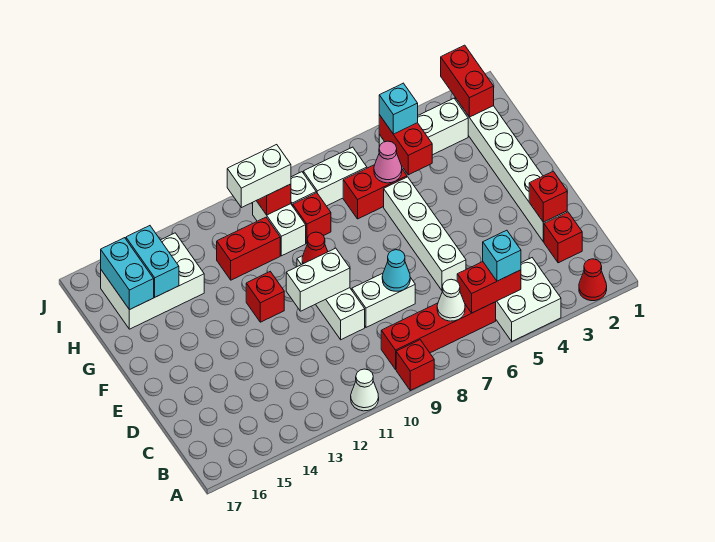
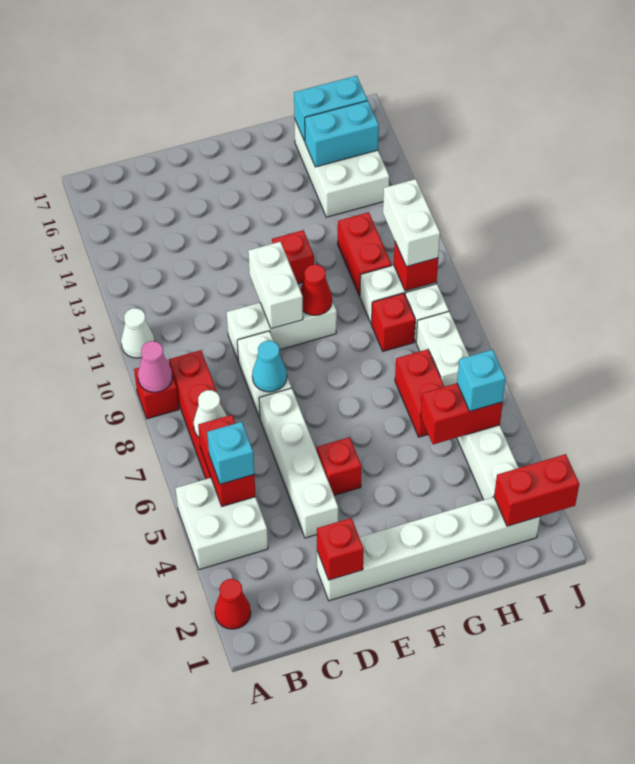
red 1x1 brick [544,212,582,263] -> red 1x1 brick moved to [317,437,361,495]
white 1x4 brick [384,177,466,290] -> white 1x4 brick turned to [259,388,338,538]
pink 1x1 cone [374,141,402,183] -> pink 1x1 cone moved to [138,341,173,392]

